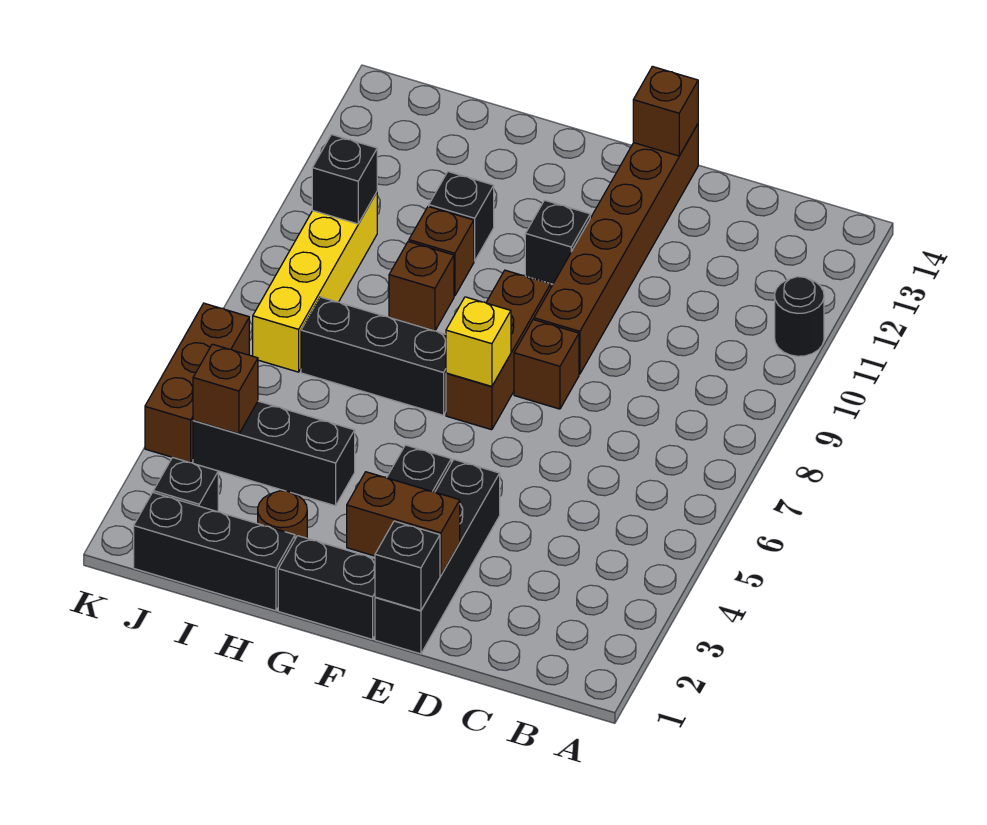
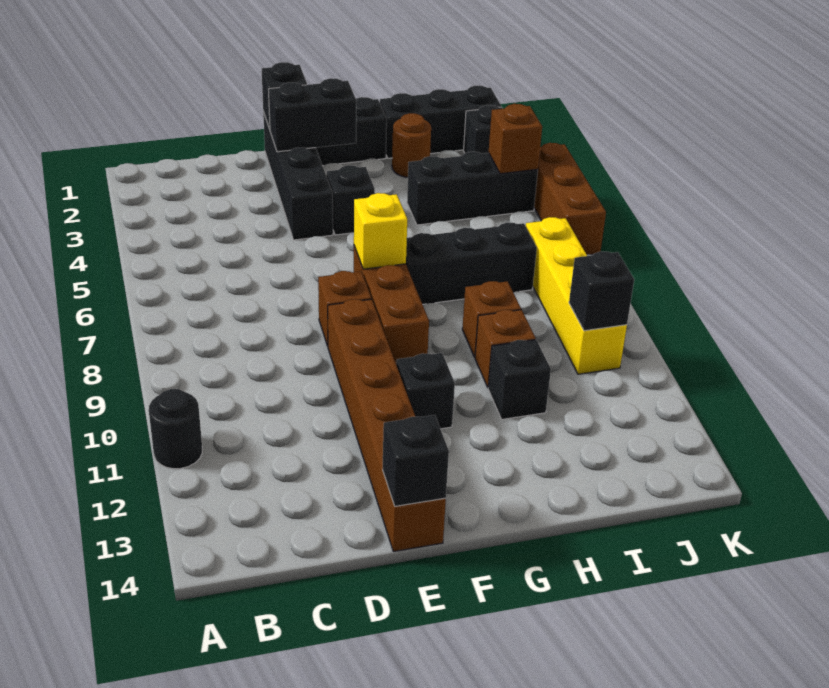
brown 1x2 brick [347,472,460,576] -> black 1x2 brick [269,78,356,152]
brown 1x1 brick [633,66,698,156] -> black 1x1 brick [383,415,449,506]

